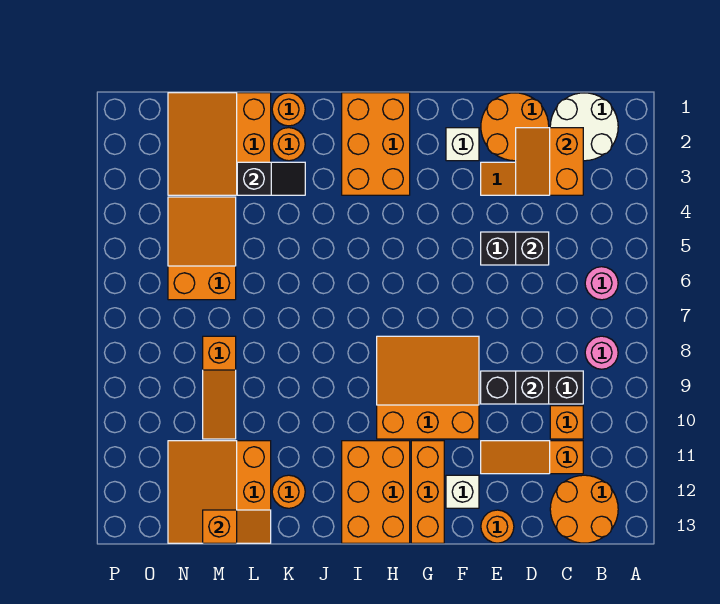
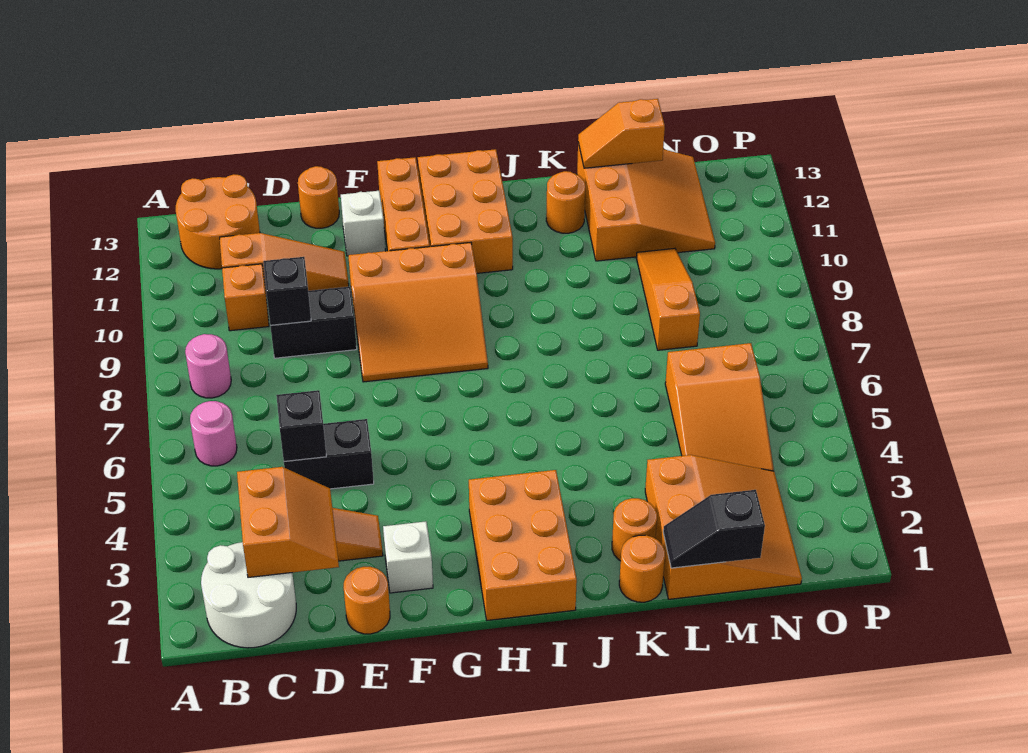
black 1x3 brick [481,371,583,404] -> black 1x2 brick [270,287,357,358]
orange 2x2 round brick [481,93,549,161] -> orange 1x1 round brick [343,567,390,634]
black 1x2 slope [237,162,305,195] -> black 1x2 slope moved to [663,490,765,568]

